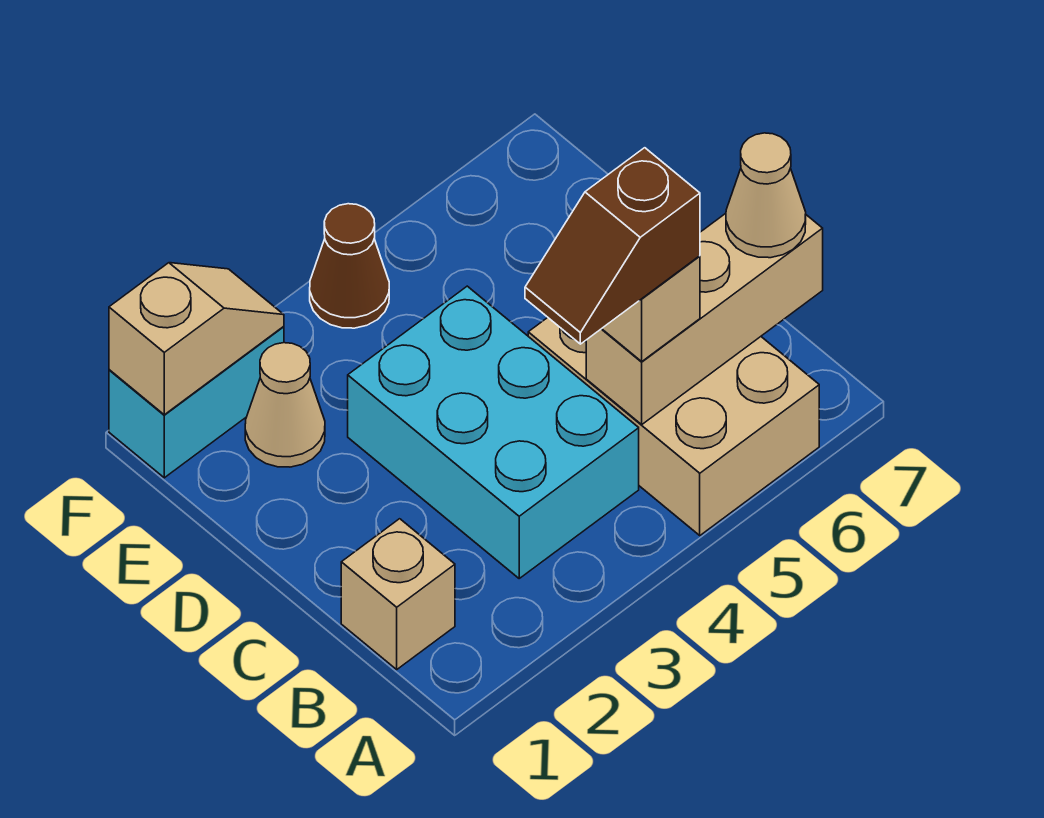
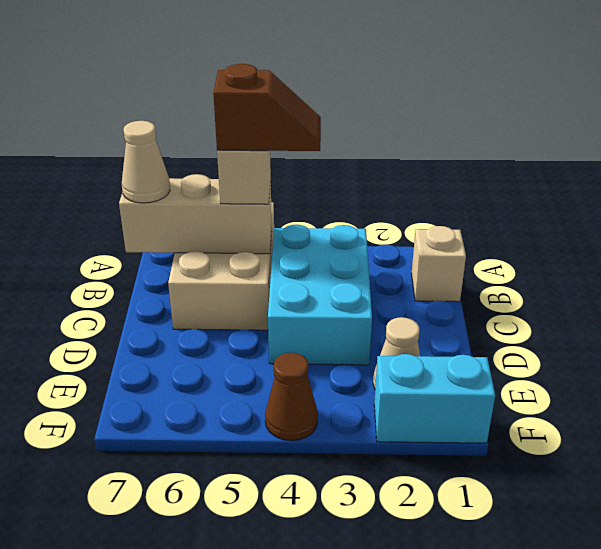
tan 1x2 slope [109,263,284,415] -> none

